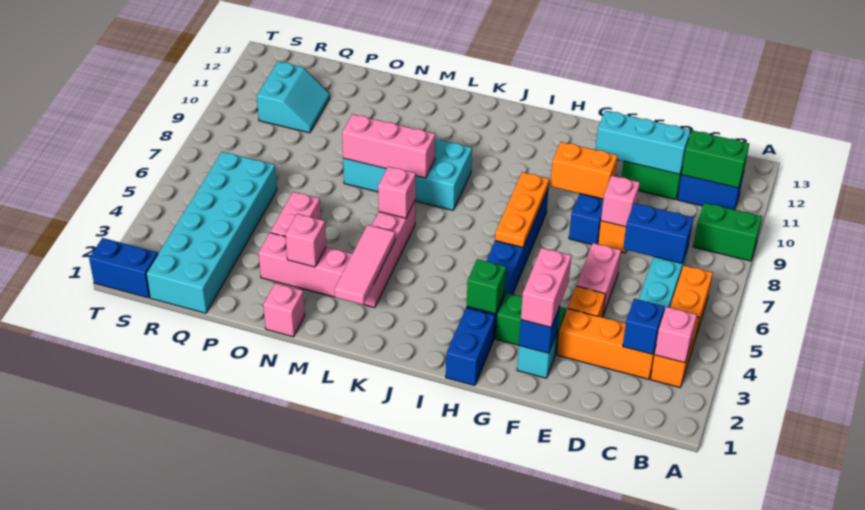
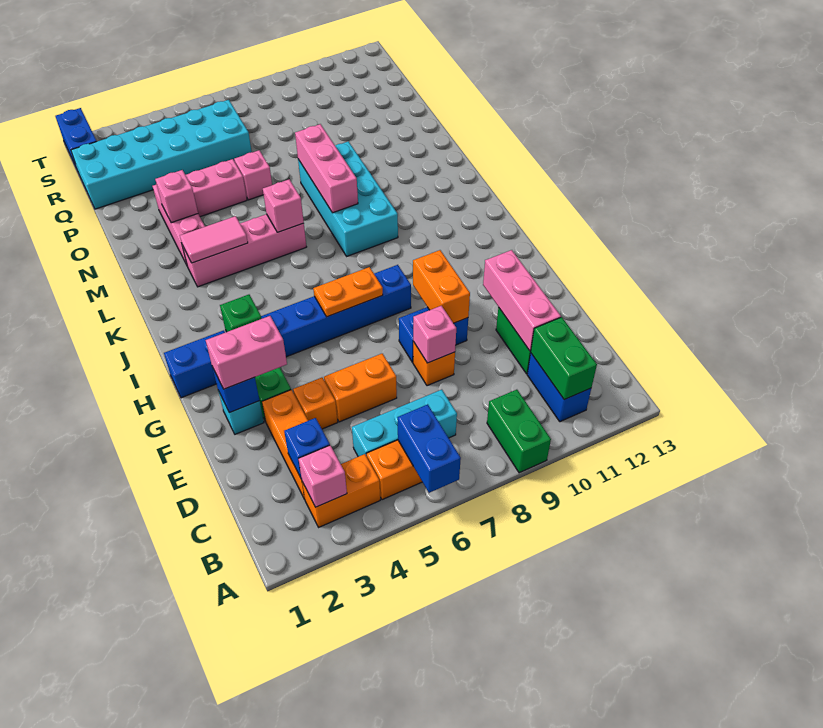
blue 1x2 brick [623,203,693,263] -> blue 1x2 brick moved to [398,404,461,493]
cyan 1x3 brick [595,111,690,174] -> pink 1x3 brick [483,250,561,351]
pink 1x2 brick [577,243,621,315] -> orange 1x2 brick [324,354,397,422]
orange 1x3 plate [495,172,549,247] -> orange 1x2 plate [313,267,383,317]
pink 1x3 tile [335,225,395,305] -> pink 1x2 tile [180,216,248,263]
pink 1x1 brick [263,283,305,337] -> pink 1x1 brick moved to [234,150,272,200]
cyan 2x2 slope [257,62,330,133] -> none

